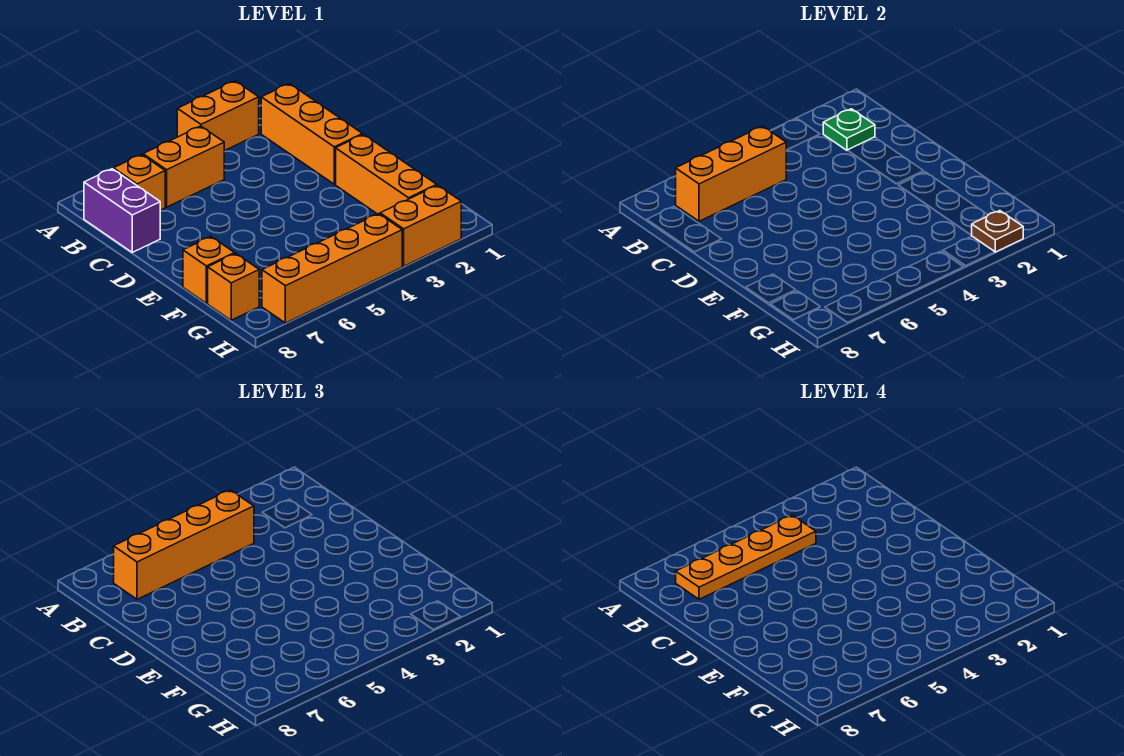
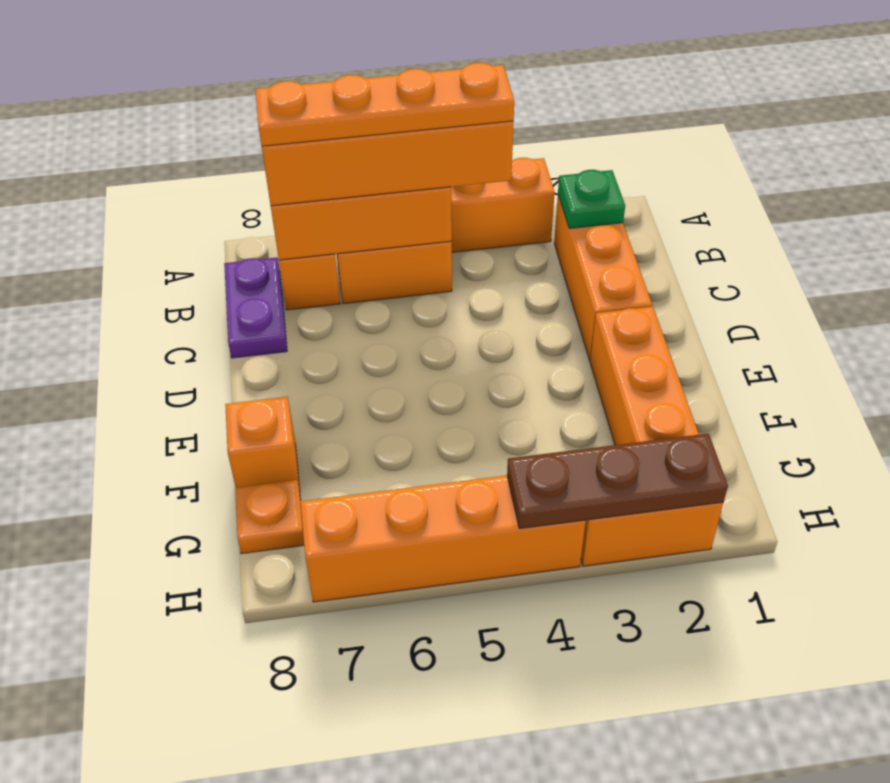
purple 1x2 brick [84,169,160,252] -> purple 1x2 plate [224,257,287,358]
orange 1x1 brick [208,253,259,320] -> orange 1x1 plate [235,480,304,554]
brown 1x1 plate [972,211,1023,252] -> brown 1x3 plate [507,433,728,529]

